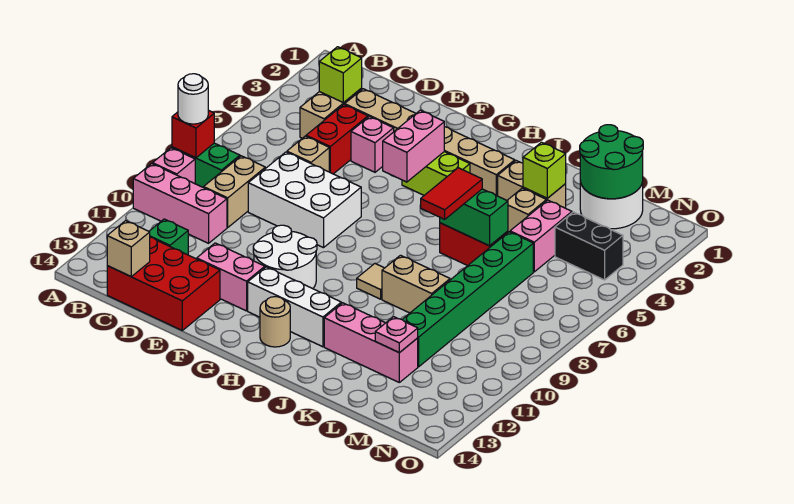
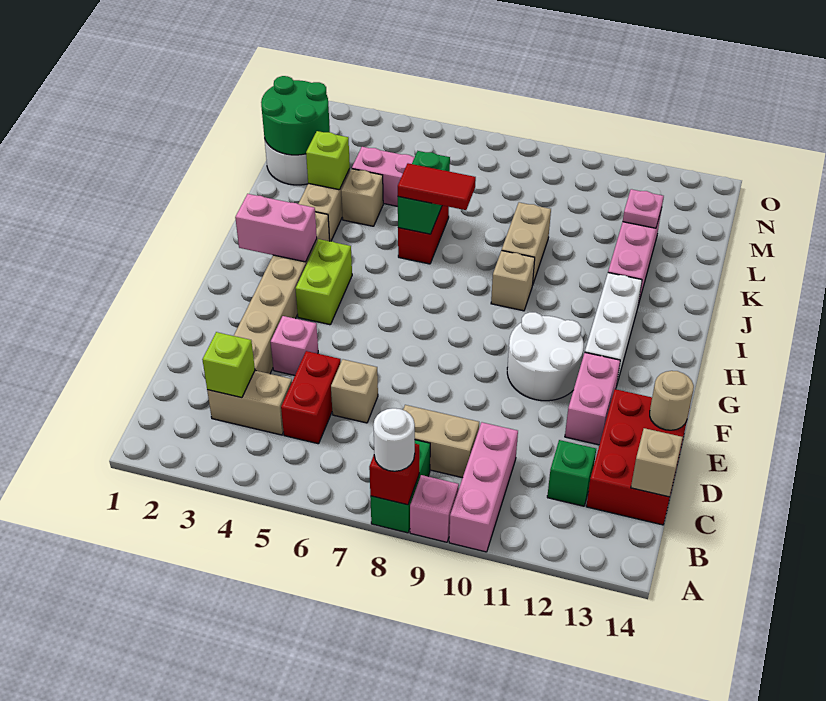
red 1x2 brick [306,105,368,174] -> red 1x2 brick turned to [281,351,341,444]
white 2x3 brick [248,152,361,248] -> none
pink 1x2 brick [383,110,444,182] -> pink 1x2 brick moved to [235,194,317,262]
tan 1x1 round brick [260,297,290,347] -> tan 1x1 round brick moved to [650,371,694,430]
tan 1x1 tile [357,264,384,299] -> tan 1x1 brick [491,251,535,311]
green 1x6 brick [402,232,533,367] -> none
black 1x2 brick [555,212,623,280] -> none

